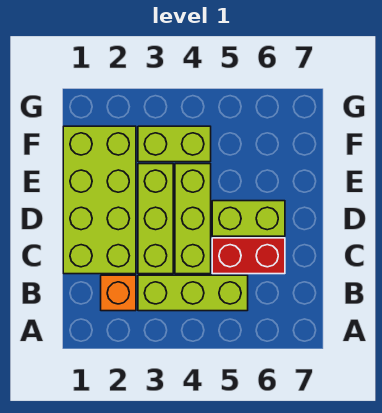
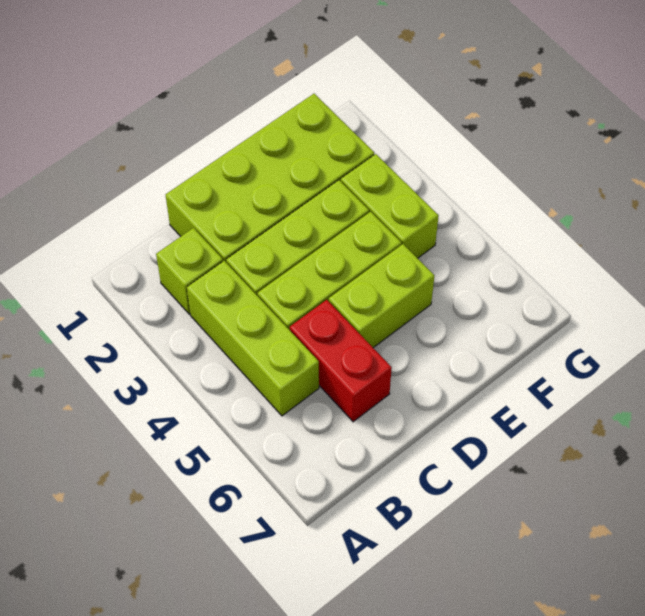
orange 1x1 brick [101,275,136,311] -> lime 1x1 brick [156,228,223,314]
lime 1x2 brick [212,201,285,236] -> lime 1x2 brick turned to [329,244,434,348]

